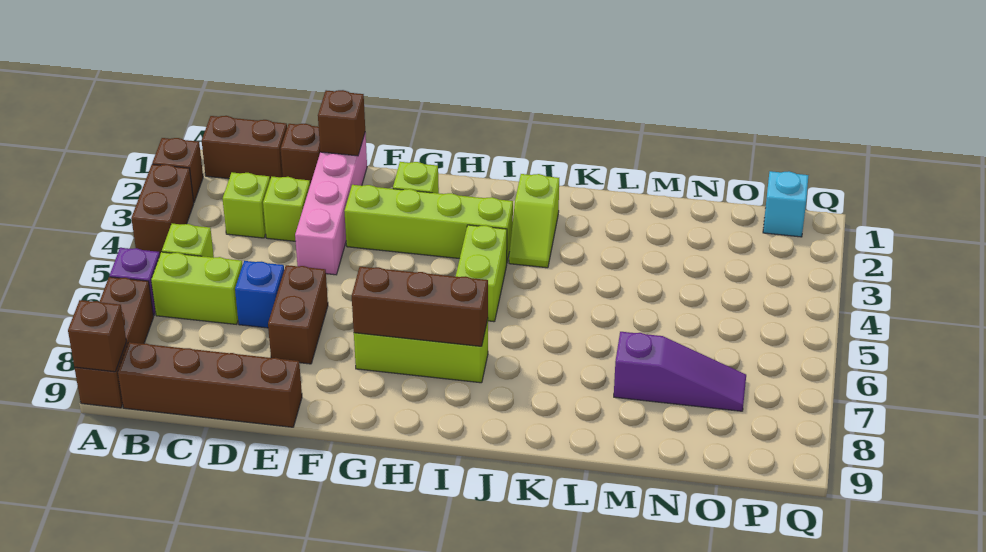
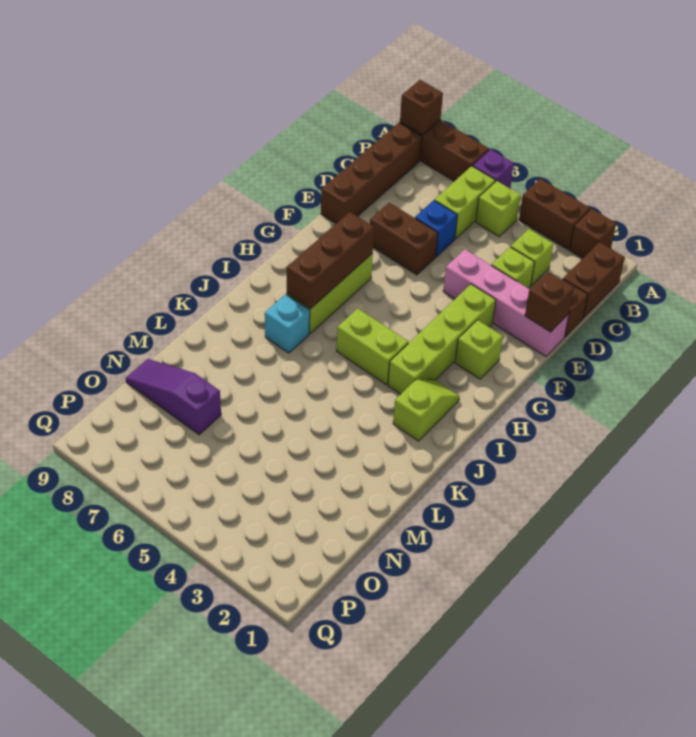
lime 1x2 slope [509,174,559,268] -> lime 1x2 slope turned to [393,379,460,441]
purple 1x3 slope [614,332,746,411] -> purple 1x3 slope turned to [126,359,221,435]
cyan 1x1 brick [763,171,808,237] -> cyan 1x1 brick moved to [265,294,310,353]

